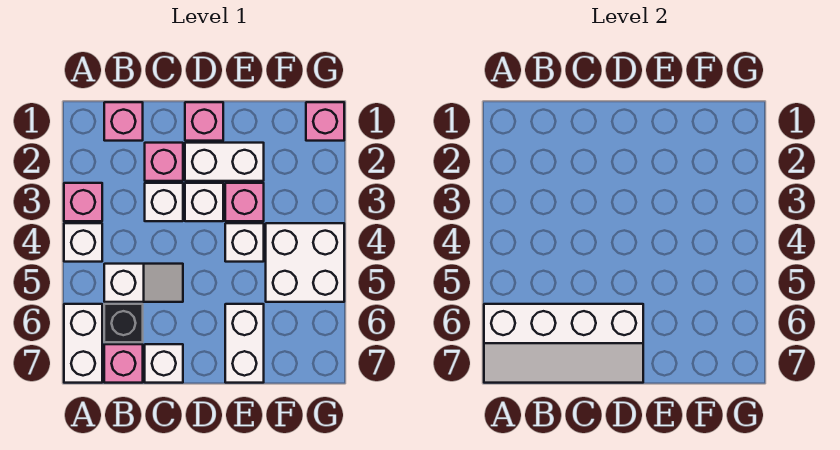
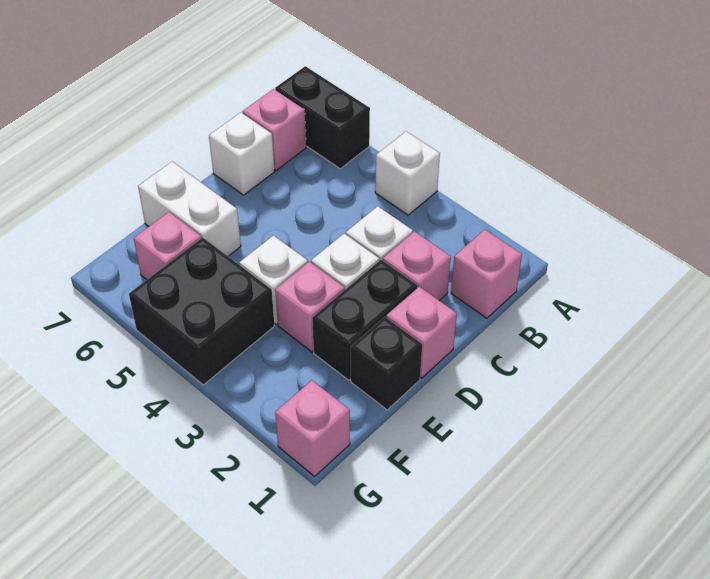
pink 1x1 brick [64,183,102,221] -> pink 1x1 brick moved to [134,212,201,280]
white 1x2 brick [64,304,102,383] -> black 1x2 brick [275,66,370,169]
white 2x4 slope [484,304,643,383] -> none
white 1x2 slope [104,264,183,302] -> none
black 1x1 brick [104,304,143,342] -> black 1x1 brick moved to [351,317,422,410]
white 1x2 brick [185,143,264,181] -> black 1x2 brick [312,260,417,380]
white 2x2 brick [266,223,344,302] -> black 2x2 brick [129,237,275,385]

